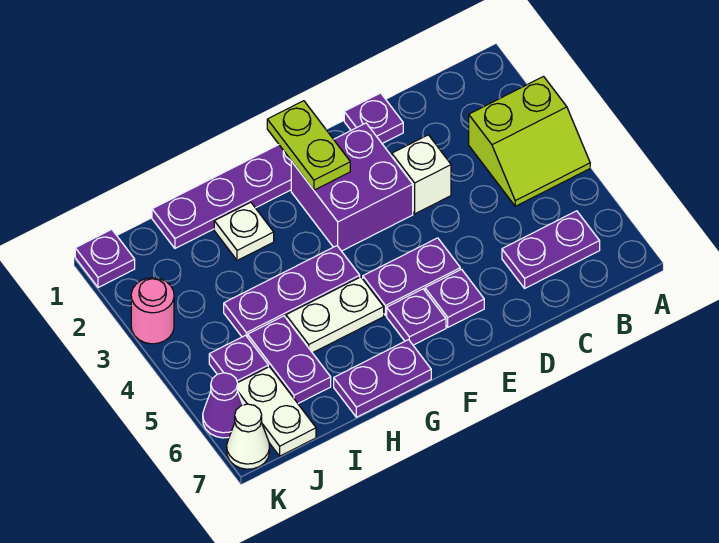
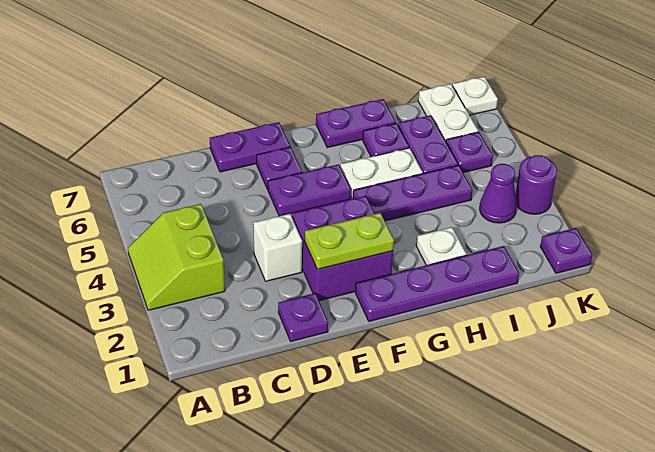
lime 2x2 slope [469,77,590,206] -> lime 2x2 slope turned to [128,204,225,310]
purple 1x2 plate [502,211,600,288] -> purple 1x2 plate moved to [210,122,290,172]
lime 1x2 plate [267,101,350,190] -> lime 1x2 plate turned to [305,213,394,269]
purple 1x1 plate [387,289,446,345] -> purple 1x1 plate moved to [363,123,409,157]
pink 1x1 round brick [131,278,174,344] -> purple 1x1 round brick [515,155,557,214]
purple 1x1 cone [203,373,243,438] -> purple 1x1 cone moved to [480,164,517,223]
white 1x1 cone [227,404,270,469] -> white 1x1 plate [453,77,498,115]

